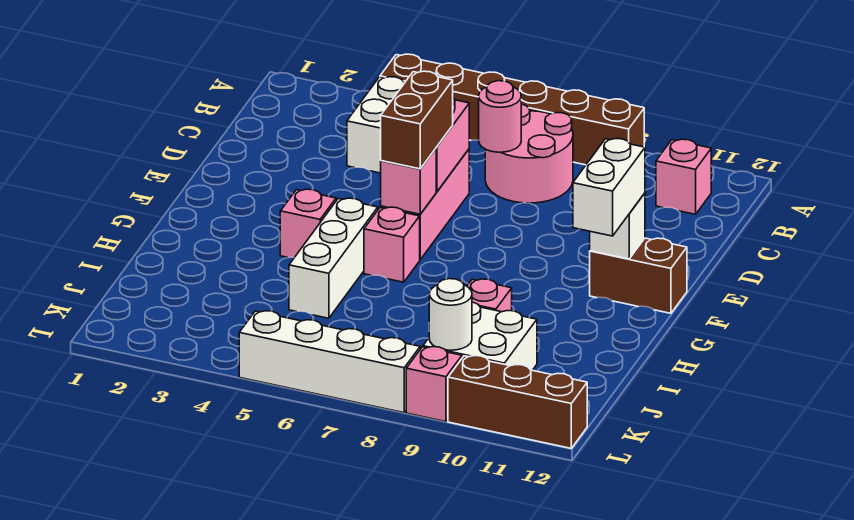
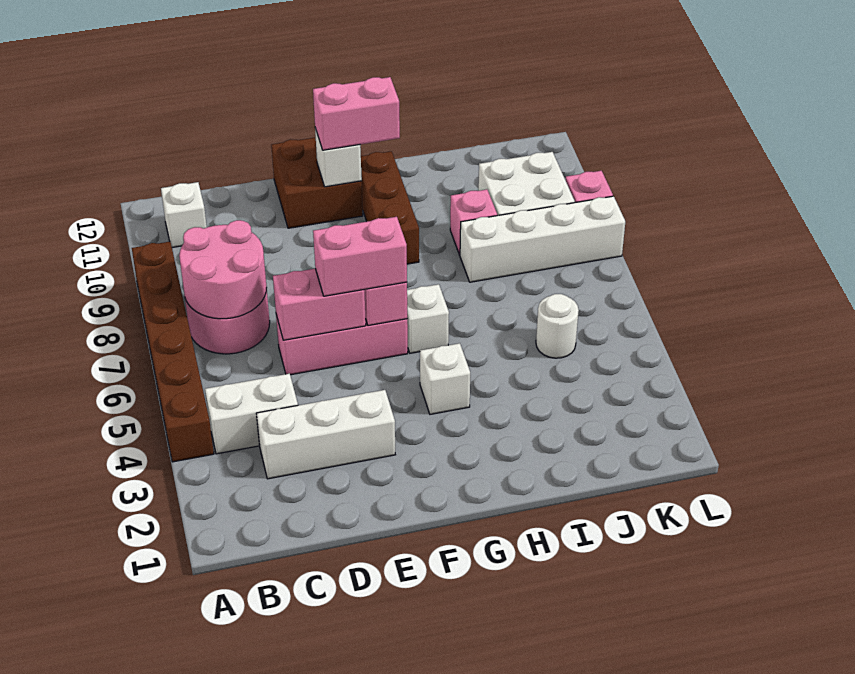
pink 1x1 brick [656,139,711,214] -> white 1x1 brick [161,182,207,248]
pink 1x1 round brick [479,81,521,152] -> pink 2x2 round brick [179,220,267,319]
brown 1x2 brick [381,71,453,169] -> pink 1x2 brick [313,217,407,296]
brown 1x2 brick [590,238,687,313] -> brown 2x2 brick [271,137,363,228]
white 1x2 brick [573,139,645,236] -> pink 1x2 brick [313,77,400,150]
pink 1x1 brick [280,189,336,258] -> white 1x1 brick [420,343,470,414]
white 1x3 brick [289,198,378,318] -> white 1x3 brick moved to [256,390,395,479]
pink 1x1 brick [364,207,420,282] -> white 1x1 brick [407,284,449,353]
white 1x1 round brick [429,279,472,350] -> white 1x1 round brick moved to [536,294,579,358]
white 1x4 brick [239,311,420,413] -> white 1x4 brick turned to [460,196,625,282]
brown 1x3 brick [448,356,587,448] -> brown 1x3 brick moved to [361,151,419,264]

